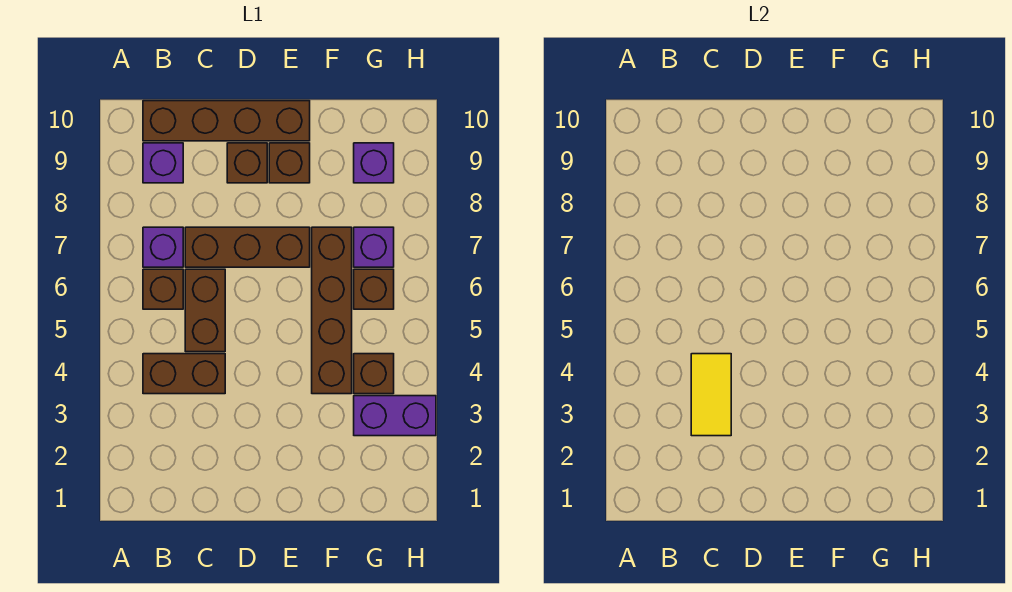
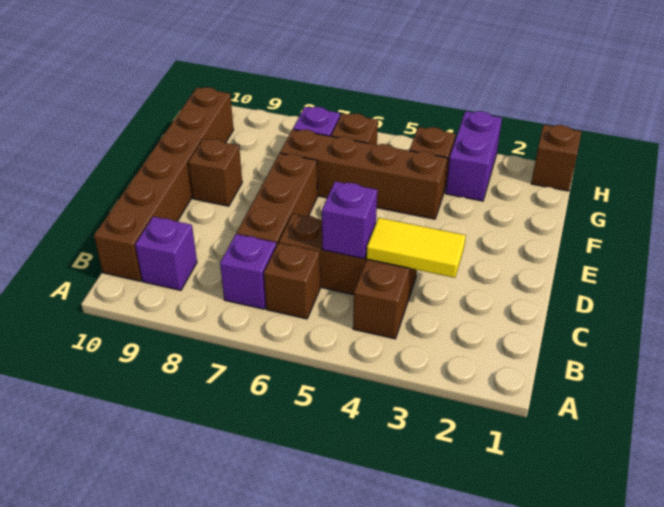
brown 1x4 brick [143,101,310,141] -> brown 1x6 brick [94,87,234,281]
brown 1x1 brick [227,143,267,183] -> brown 1x1 brick moved to [531,125,581,191]
purple 1x1 brick [354,143,394,183] -> purple 1x1 brick moved to [322,181,377,259]

